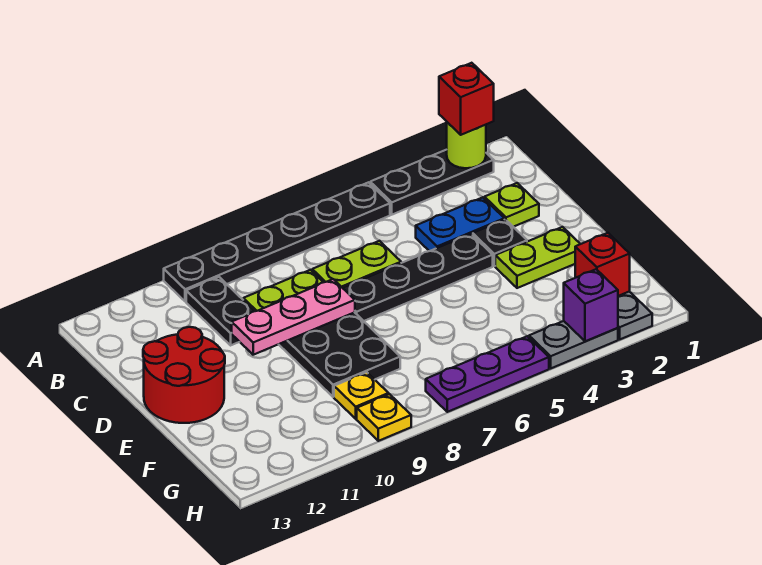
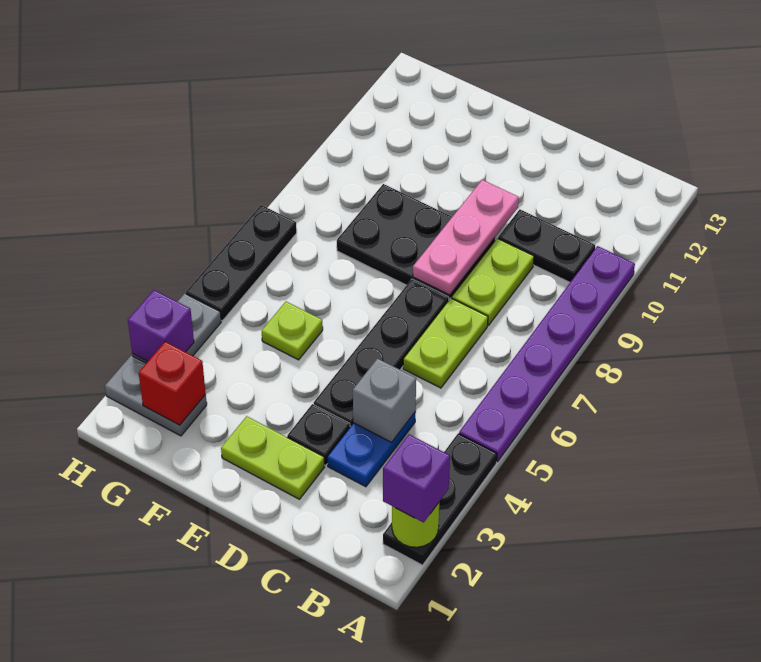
red 1x1 brick [439,63,494,135] -> purple 1x1 brick [383,434,450,522]
black 1x6 plate [164,182,390,302] -> purple 1x6 plate [459,246,635,462]
lime 1x1 plate [484,183,539,227] -> lime 1x1 plate moved to [262,302,323,360]
none -> grey 1x1 brick [353,359,416,442]
red 2x2 round brick [143,327,225,423] -> none
lime 1x2 plate [495,227,580,288] -> lime 1x2 plate turned to [221,416,325,499]
yellow 1x1 plate [334,372,389,419] -> none
purple 1x3 plate [426,336,549,412] -> black 1x3 plate [186,205,297,321]
yellow 1x1 plate [357,394,411,441] -> none

